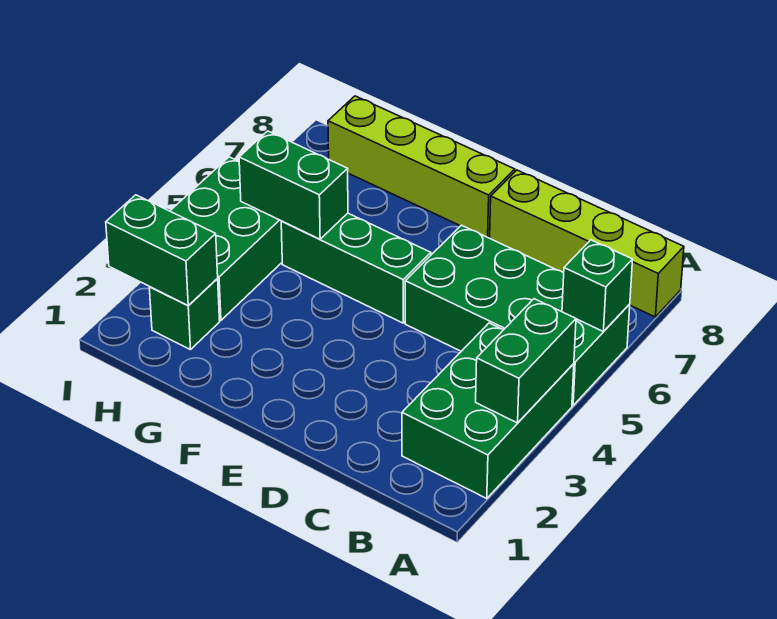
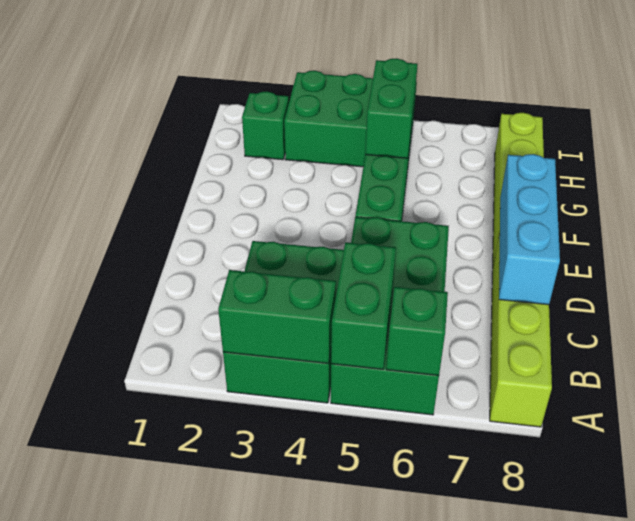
green 2x3 brick [402,323,574,499] -> green 2x3 brick turned to [223,241,344,403]
none -> cyan 1x3 brick [499,154,560,305]
green 1x2 brick [106,195,218,306] -> green 1x2 brick moved to [331,242,396,369]

